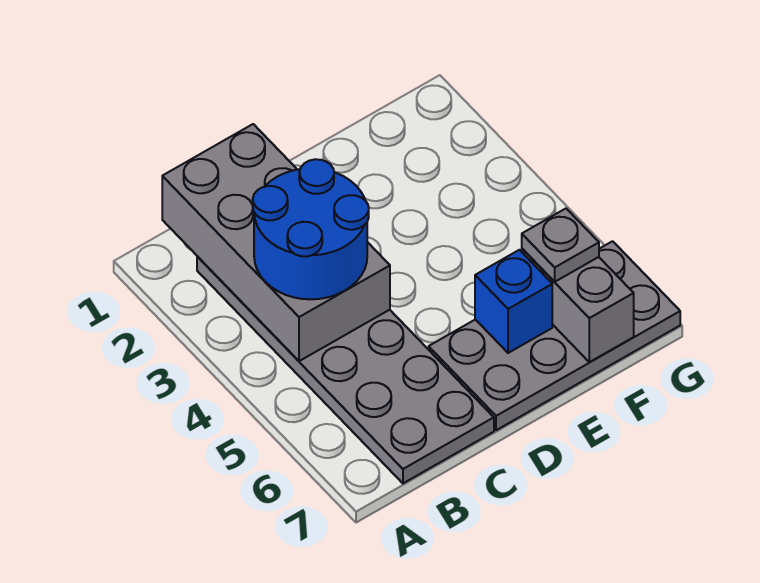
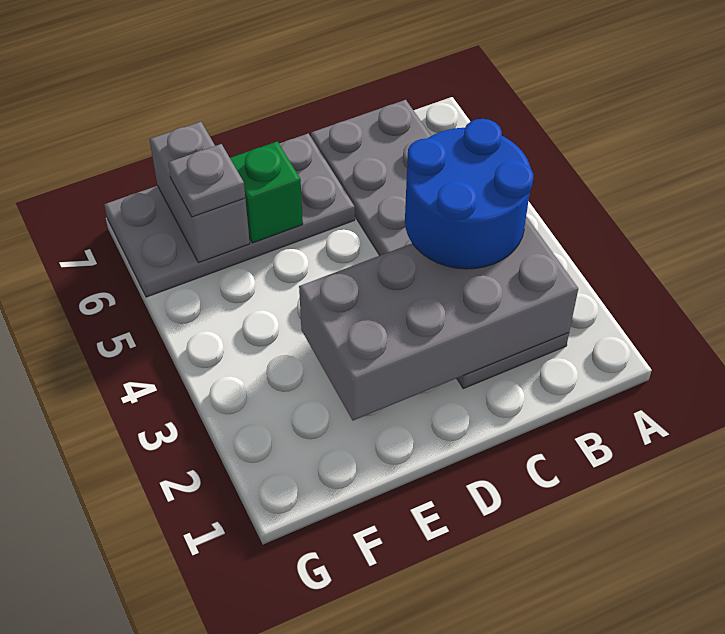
grey 2x4 brick [162,124,390,361] -> grey 2x4 brick turned to [299,216,578,421]
blue 1x1 brick [475,250,552,353] -> green 1x1 brick [230,142,303,243]

